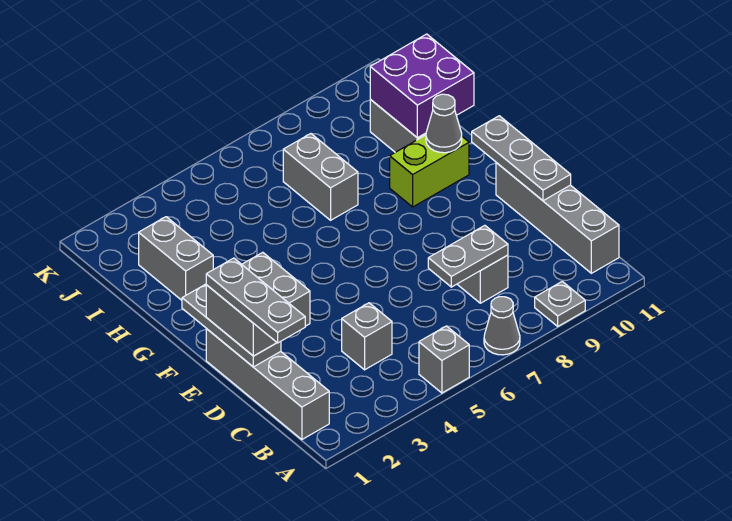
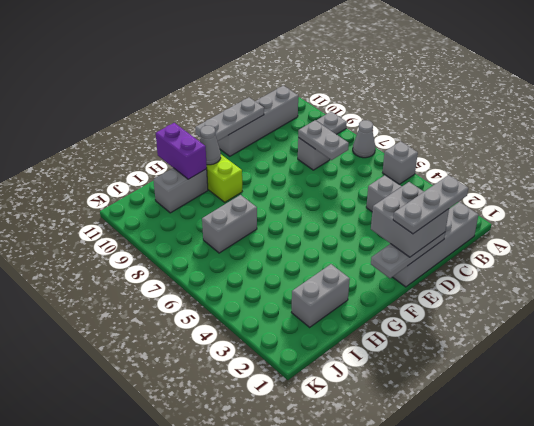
purple 2x2 brick [370,34,474,138] -> purple 1x2 brick [156,123,207,179]

